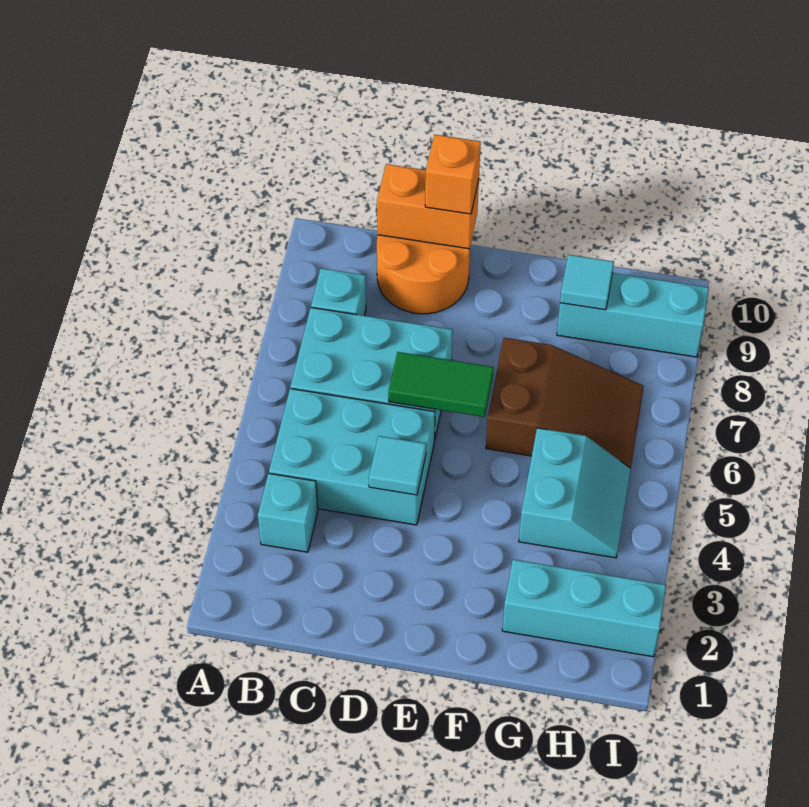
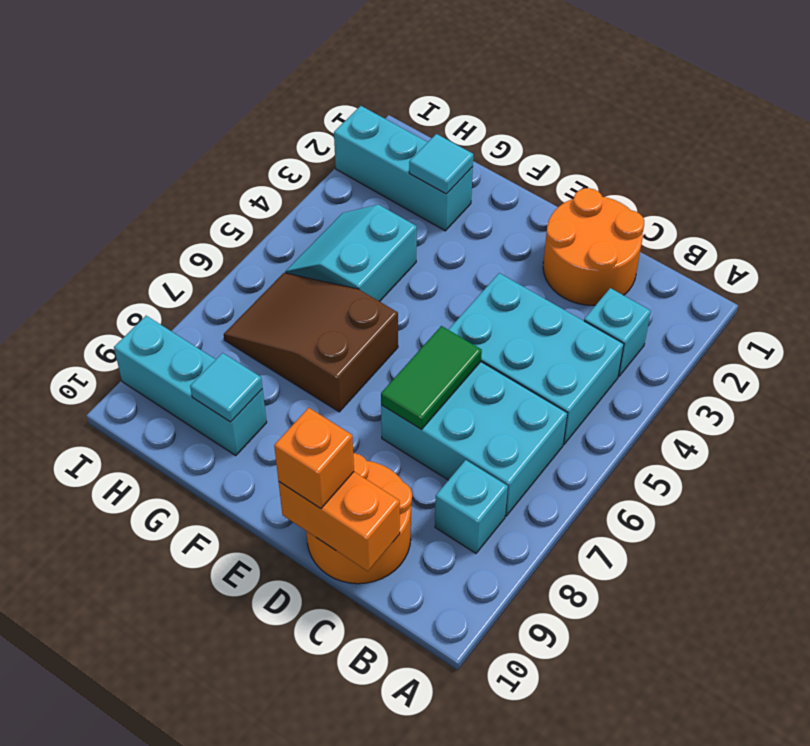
none -> orange 2x2 round brick [543,188,644,305]
cyan 1x1 tile [369,436,426,495] -> cyan 1x1 tile moved to [409,134,473,194]
green 1x2 tile [388,352,494,417] -> green 1x2 tile turned to [381,326,482,429]

